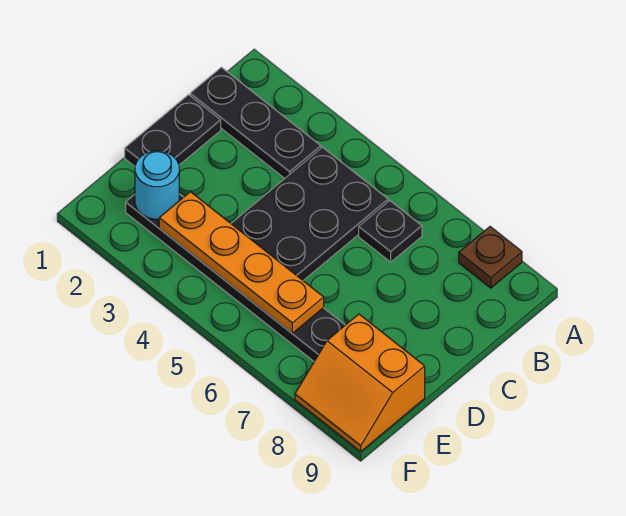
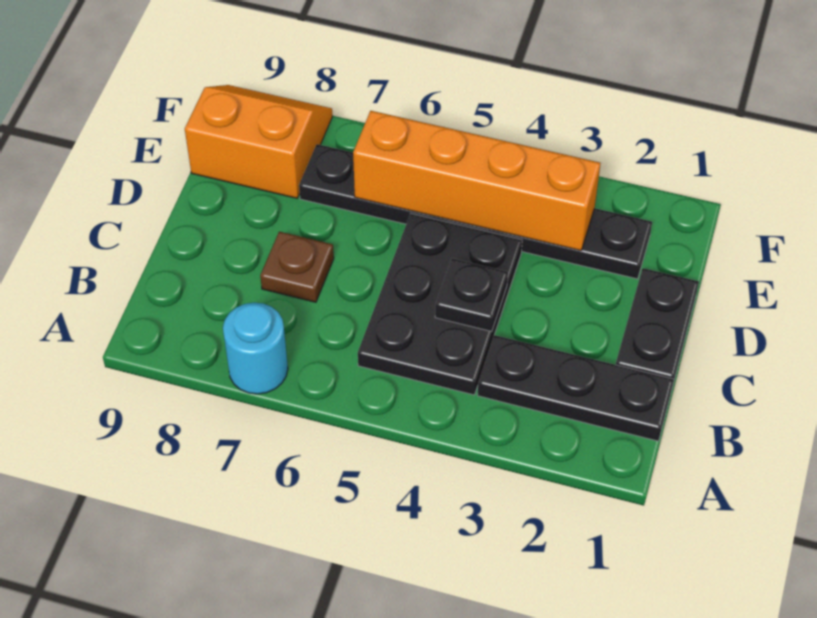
brown 1x1 plate [459,227,522,288] -> brown 1x1 plate moved to [260,232,334,302]
black 1x1 plate [359,201,422,262] -> black 1x1 plate moved to [435,258,508,331]
cyan 1x1 round brick [135,151,179,219] -> cyan 1x1 round brick moved to [223,303,288,394]
orange 1x4 plate [159,192,324,333] -> orange 1x4 brick [353,111,600,251]

